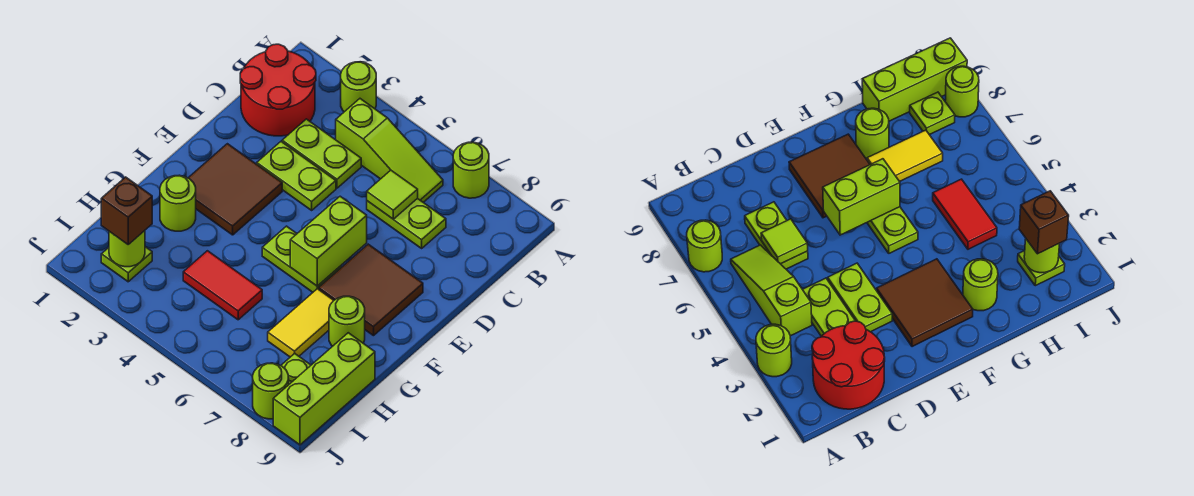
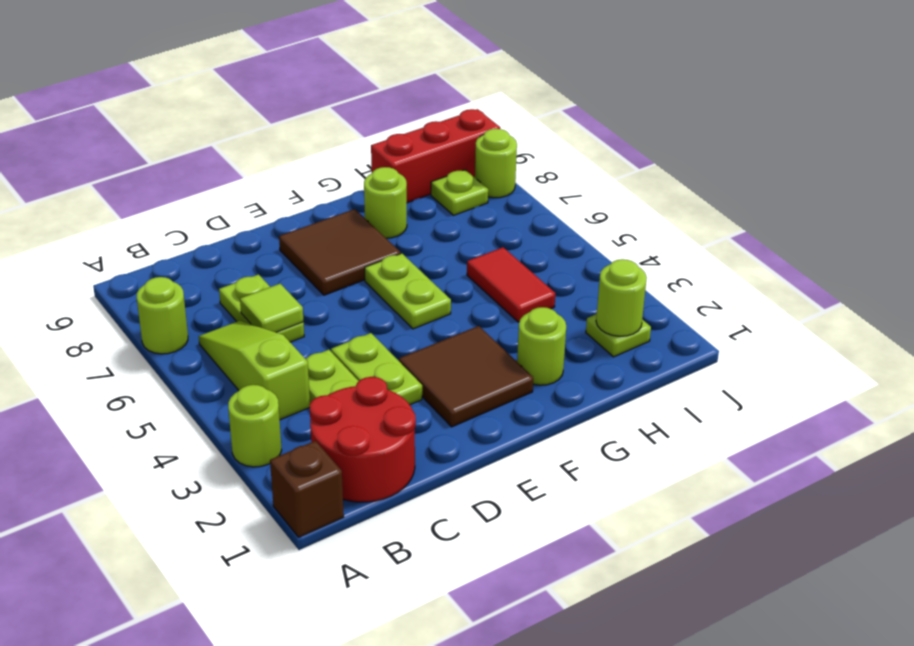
lime 1x2 brick [290,196,367,286] -> none
yellow 1x2 tile [268,289,334,357] -> none
lime 1x3 brick [273,333,375,445] -> red 1x3 brick [371,109,500,203]
brown 1x1 brick [101,177,152,244] -> brown 1x1 brick moved to [270,441,344,537]

